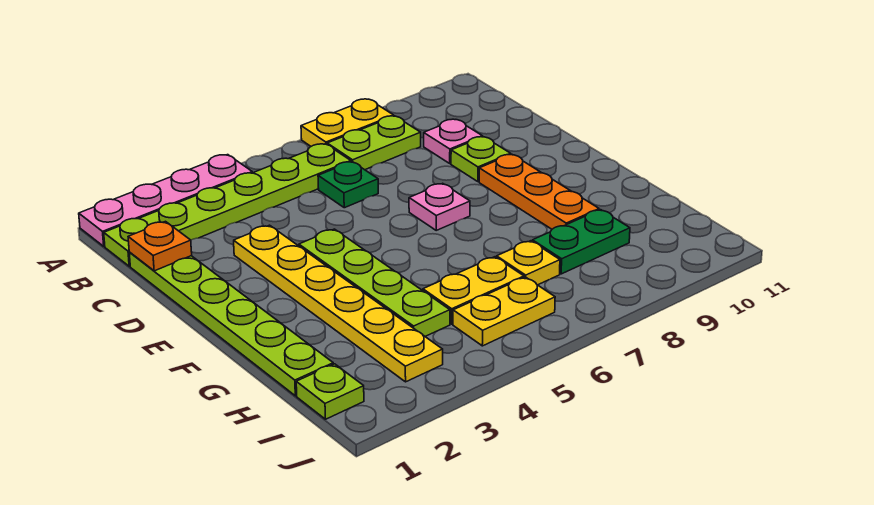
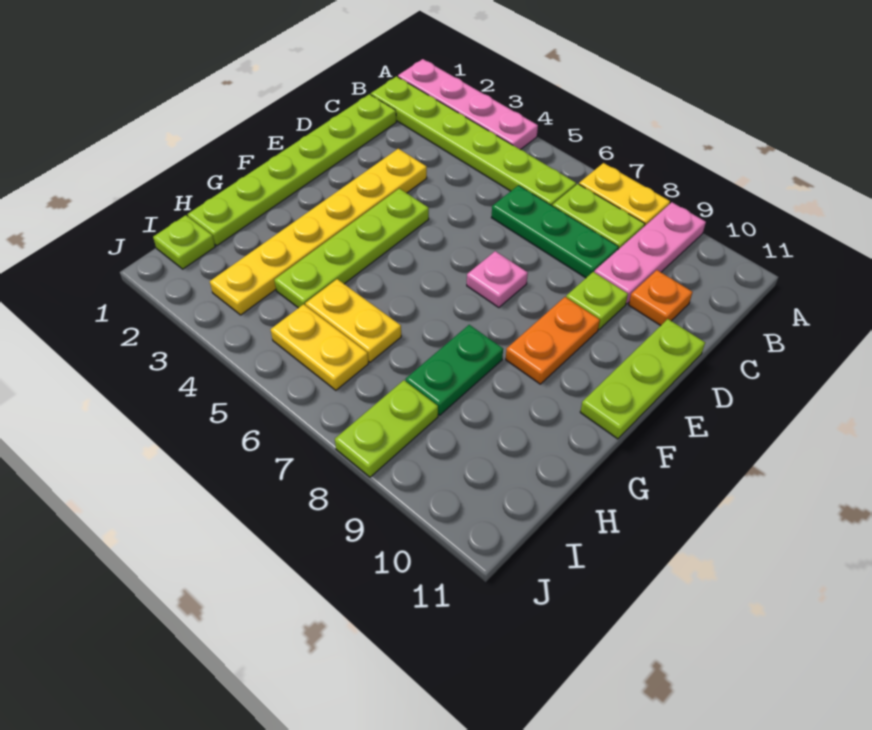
orange 1x1 plate [128,221,192,271] -> orange 1x1 plate moved to [629,270,693,326]
green 1x1 plate [318,162,378,208] -> green 1x3 plate [491,185,619,278]
pink 1x1 plate [424,119,482,164] -> pink 1x3 plate [594,202,706,304]
none -> lime 1x3 plate [580,319,705,439]
orange 1x3 plate [479,154,599,229] -> orange 1x2 plate [506,297,600,384]
yellow 1x1 plate [497,241,560,285] -> none
green 1x2 plate [532,210,630,274] -> green 1x2 plate turned to [406,325,503,415]
none -> lime 1x2 plate [335,380,438,477]

